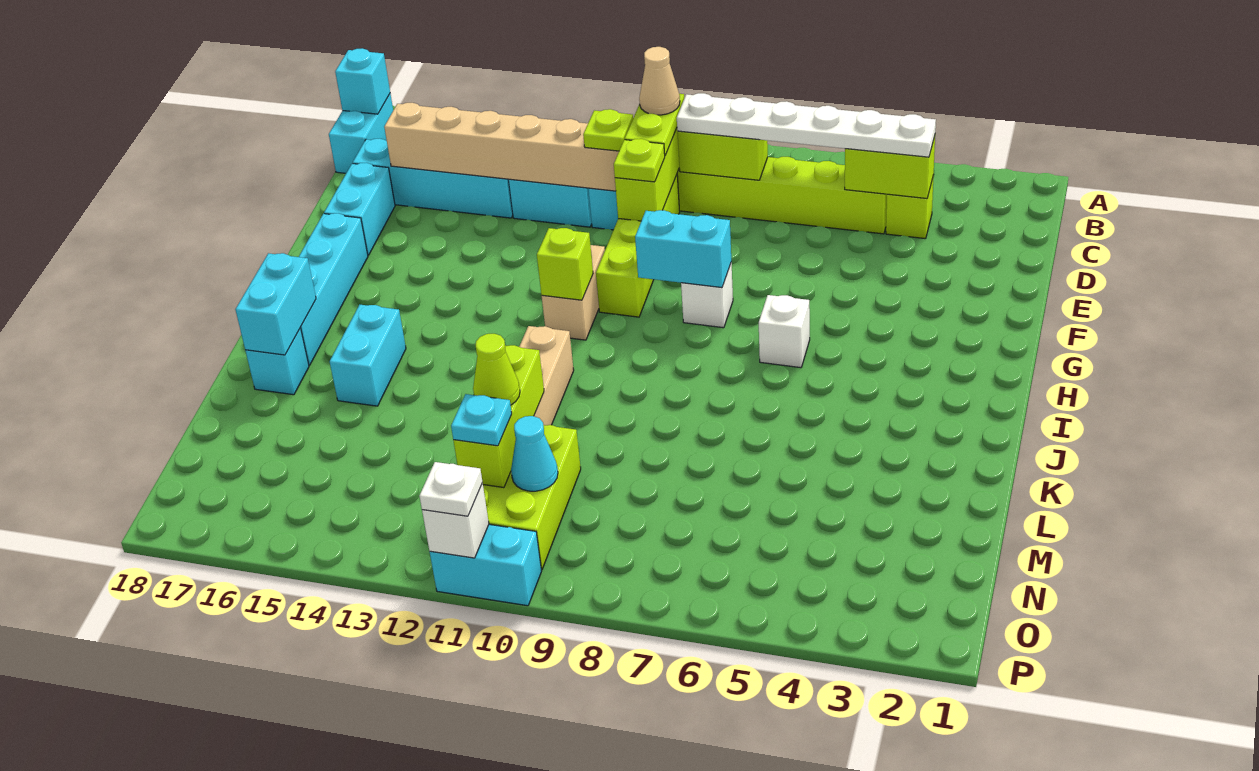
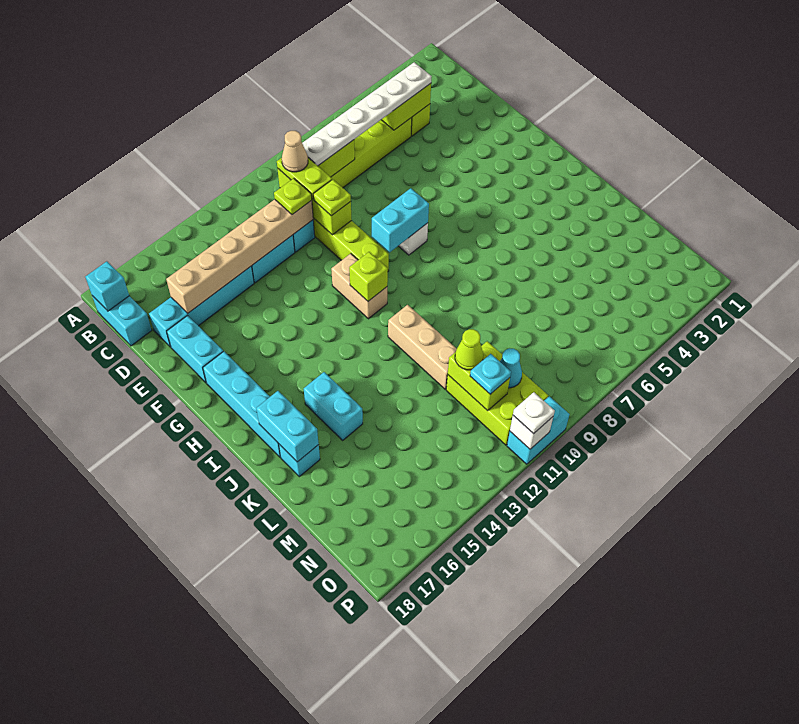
white 1x1 brick [759,295,810,368] -> none
lime 1x3 brick [453,345,544,488] -> lime 1x2 brick [448,353,510,411]

